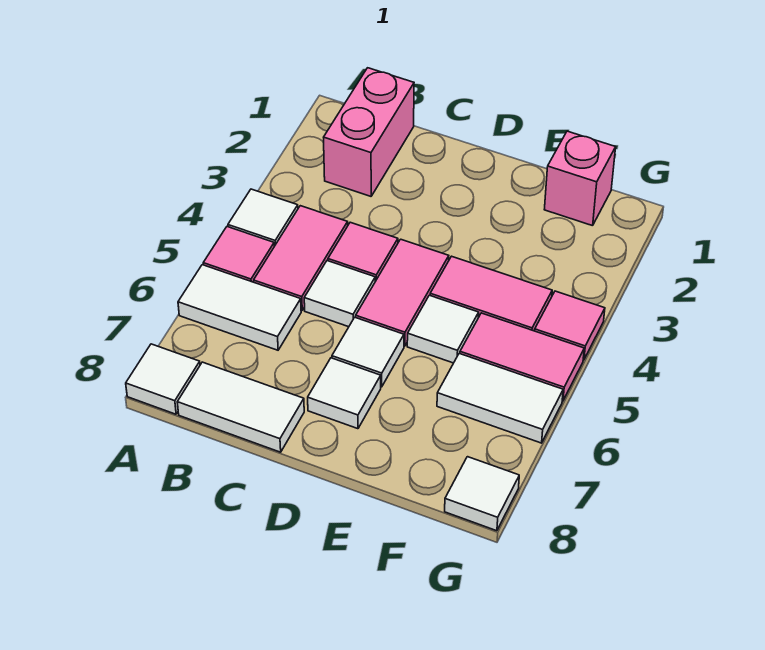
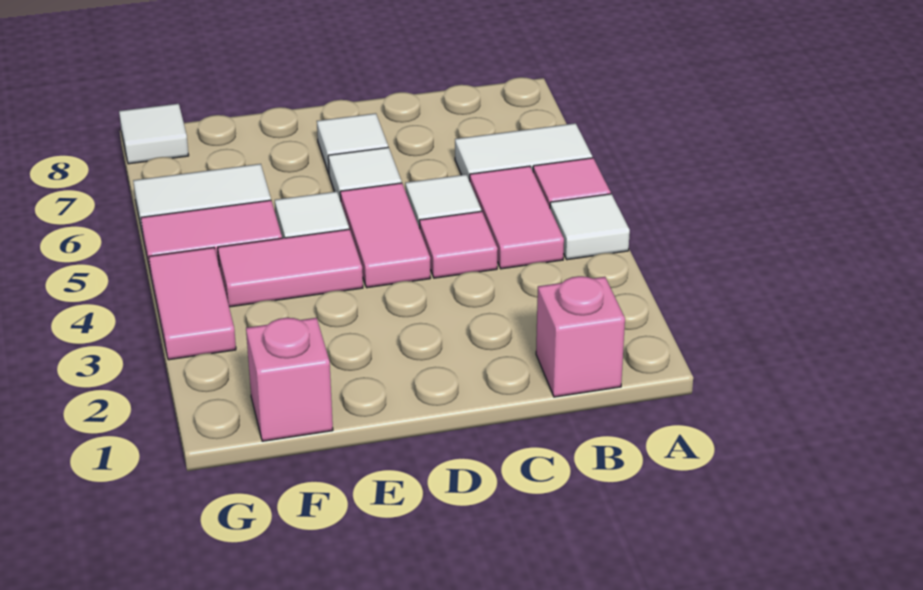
white 1x1 tile [126,344,200,414] -> none
pink 1x2 brick [324,68,414,196] -> pink 1x1 brick [536,276,625,397]
white 1x2 tile [177,362,304,452] -> none
pink 1x1 tile [535,291,605,360] -> pink 1x2 tile [149,247,236,360]

